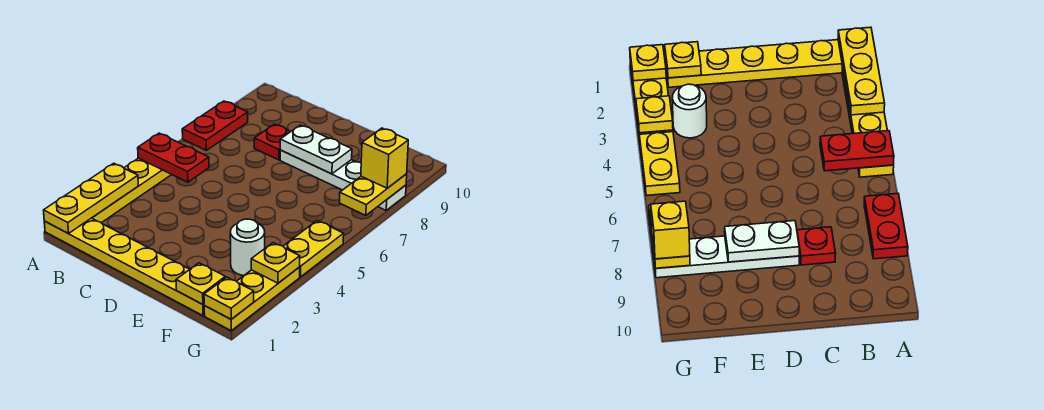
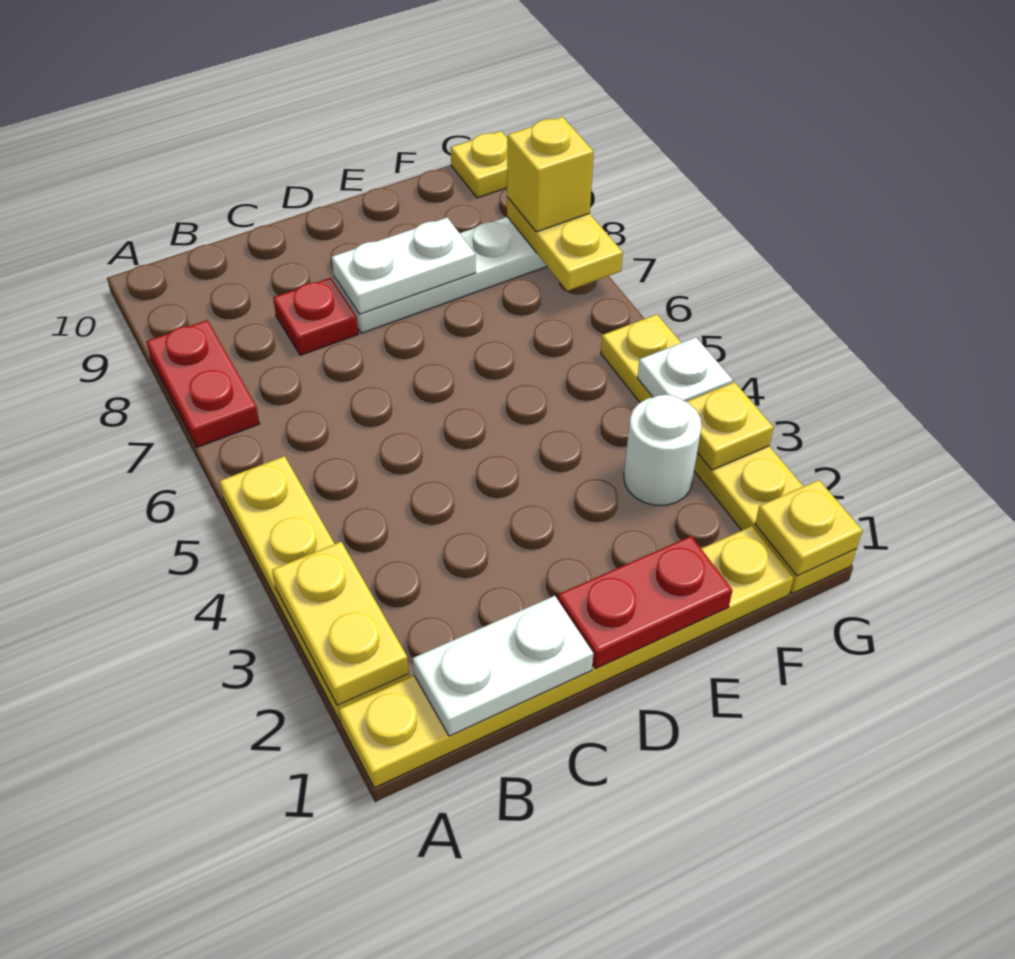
yellow 1x3 plate [44,163,138,233] -> yellow 1x2 plate [272,542,409,705]
red 1x2 plate [138,133,209,182] -> red 1x2 plate moved to [558,536,732,669]
none -> white 1x2 plate [413,596,593,736]
yellow 1x1 plate [176,263,225,304] -> yellow 1x1 plate moved to [451,131,507,198]
none -> white 1x1 plate [637,337,733,402]

